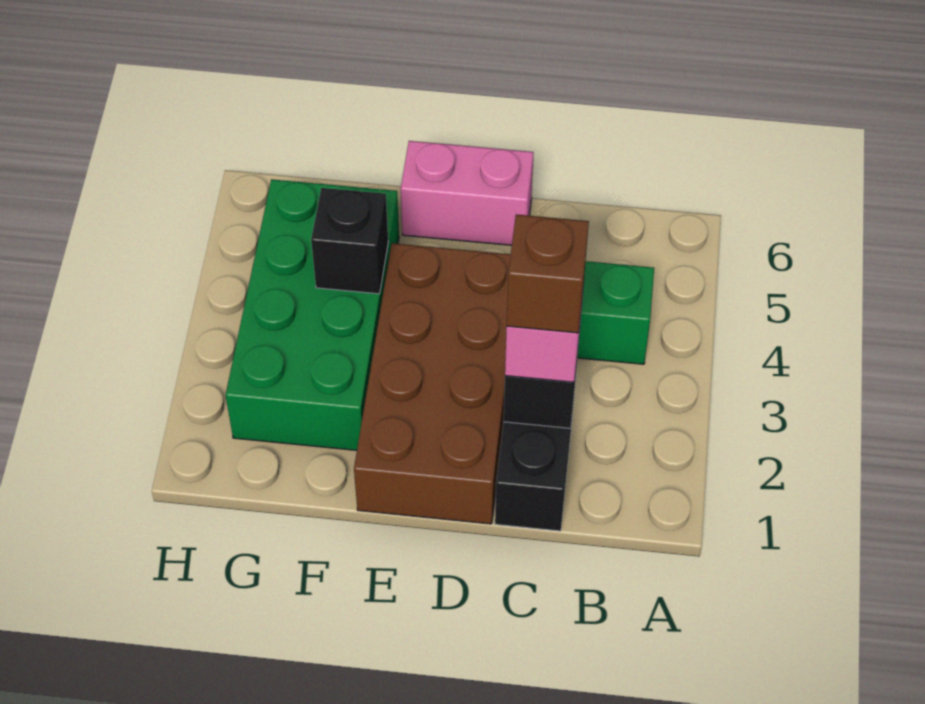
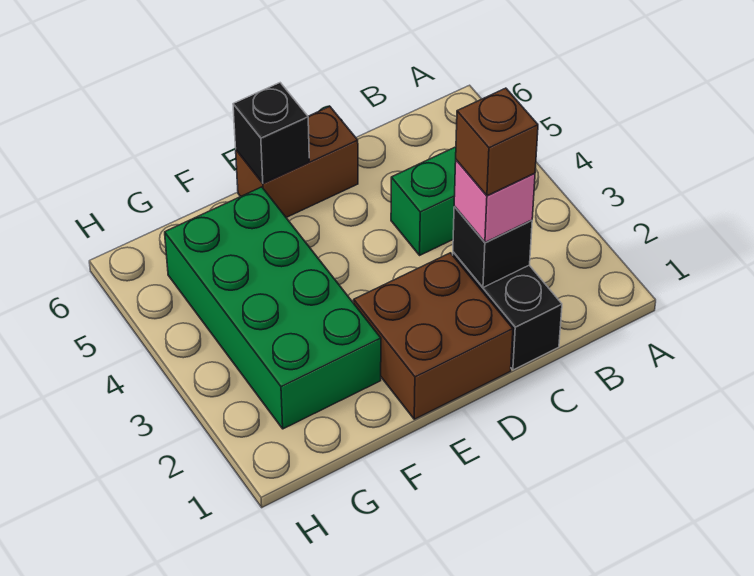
brown 2x4 brick [354,243,511,524] -> brown 2x2 brick [354,253,513,419]
pink 1x2 brick [401,141,534,245] -> brown 1x2 brick [236,107,358,218]
black 1x1 brick [311,188,388,294] -> black 1x1 brick moved to [233,83,309,183]

